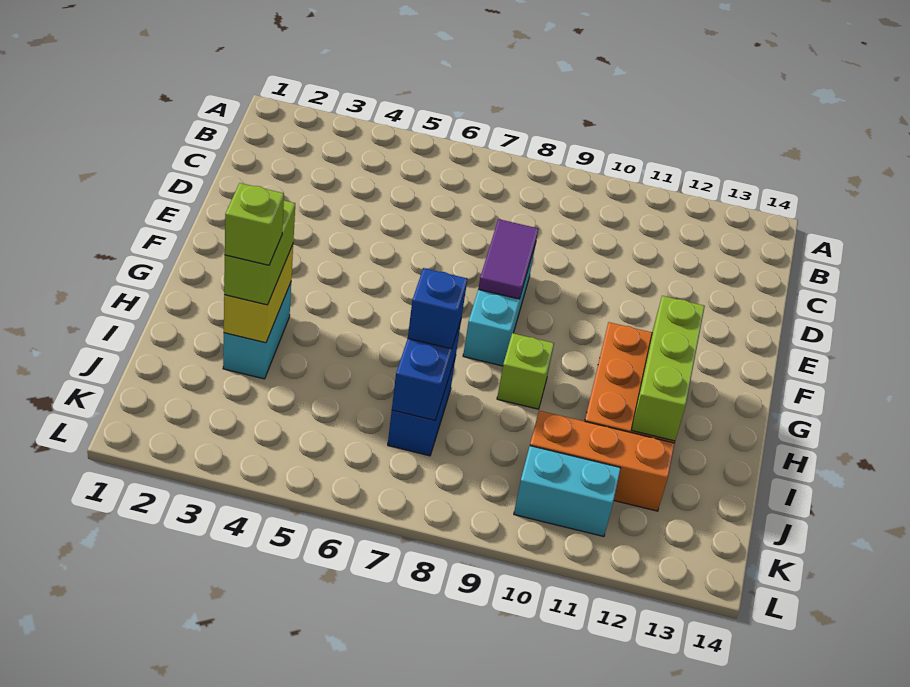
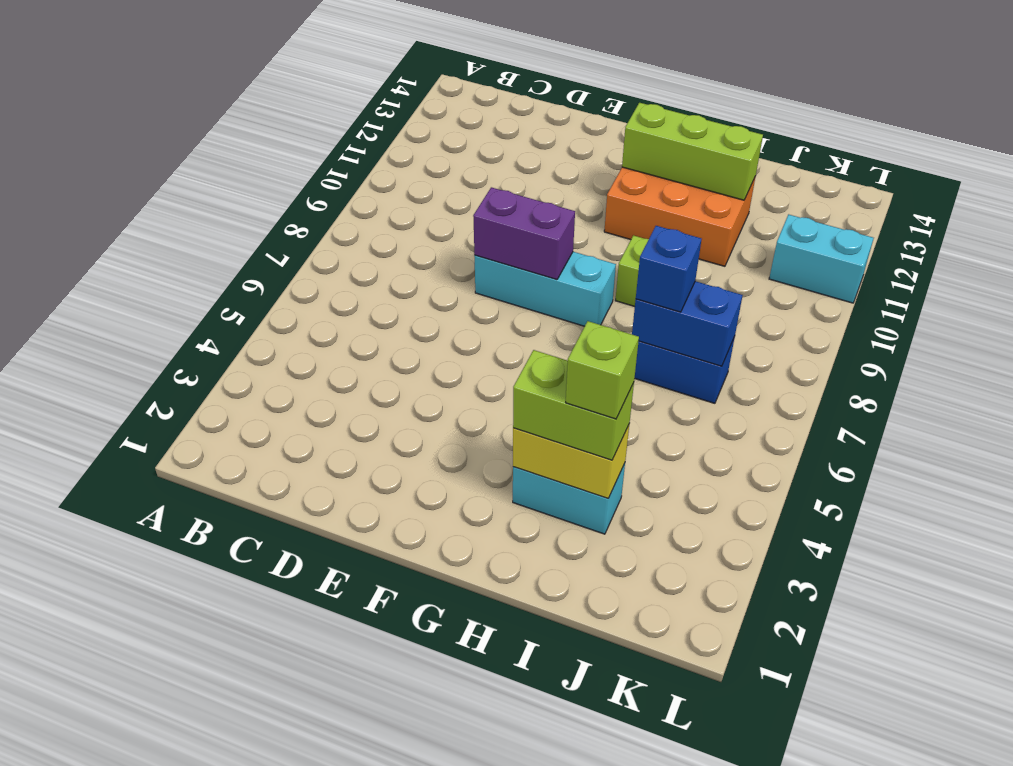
purple 1x2 tile [478,219,538,299] -> purple 1x2 brick [473,187,575,280]
orange 1x3 brick [530,411,675,511] -> none
cyan 1x2 brick [514,446,621,537] -> cyan 1x2 brick turned to [769,214,874,303]

